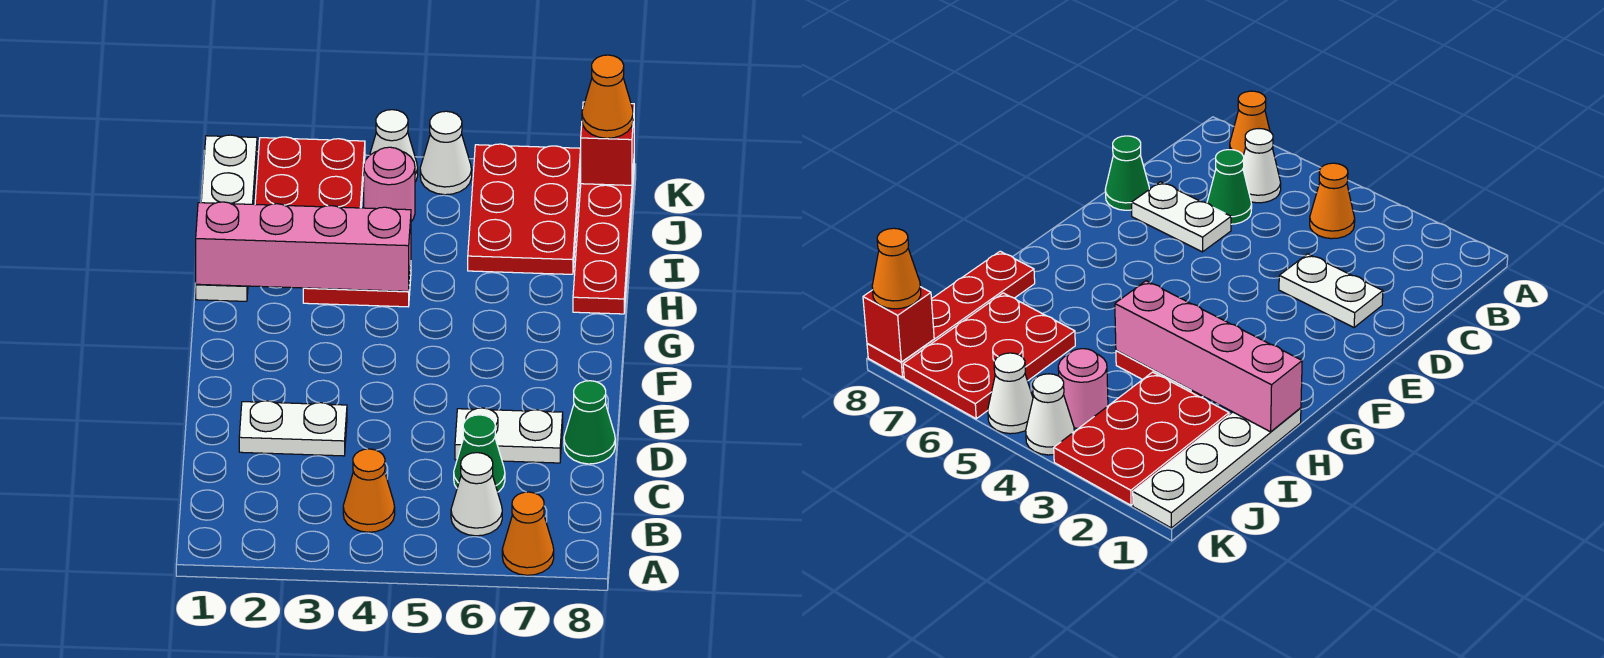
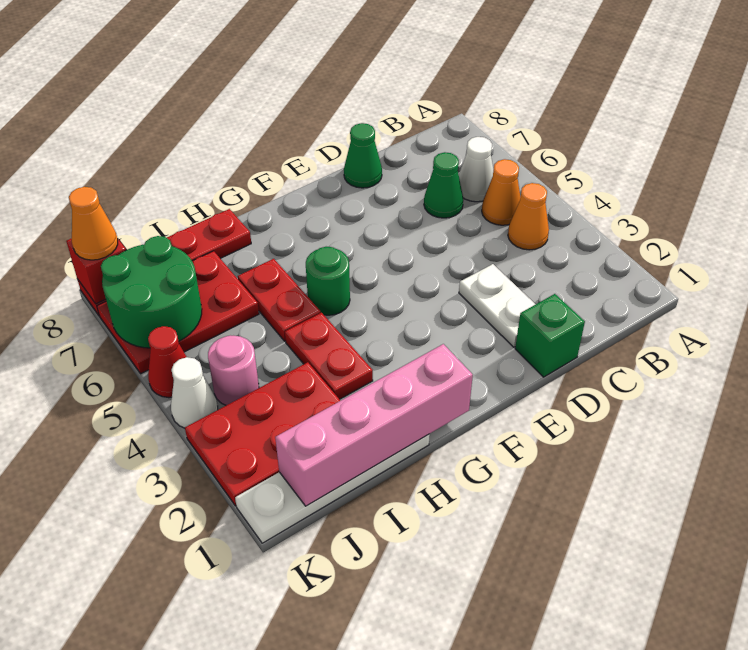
orange 1x1 cone [502,492,554,575] -> orange 1x1 cone moved to [482,159,521,225]
none -> green 1x1 brick [515,294,585,377]
white 1x2 plate [455,408,563,463] -> none
none -> green 1x1 round brick [306,247,350,315]
pink 1x4 brick [196,202,411,291] -> pink 1x4 brick turned to [275,344,473,506]
none -> red 1x2 plate [238,259,321,341]
none -> green 2x2 round brick [101,236,202,348]
white 1x1 cone [420,111,472,195] -> red 1x1 cone [148,326,186,398]

